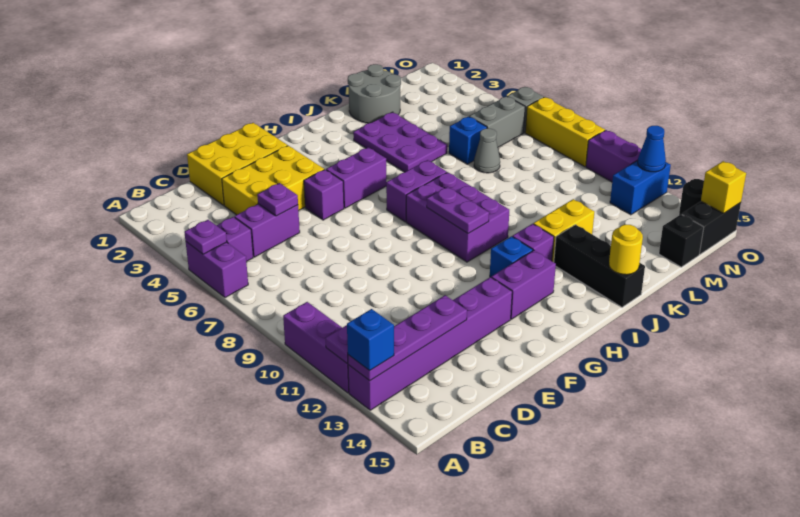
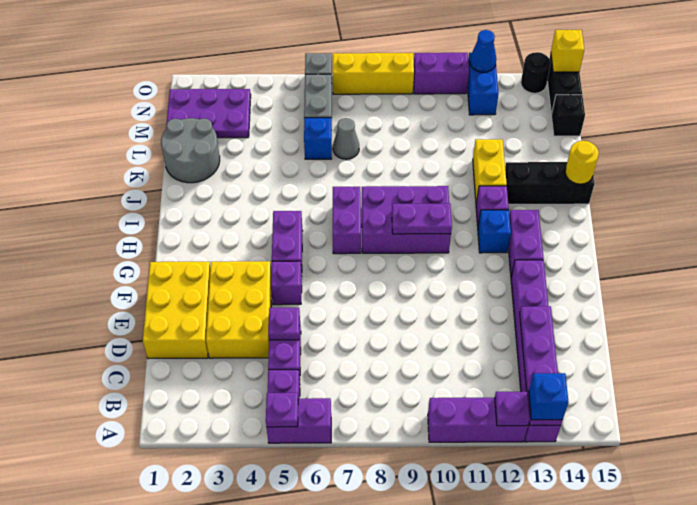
purple 2x3 plate [353,112,447,172] -> purple 2x3 plate moved to [166,89,251,138]

